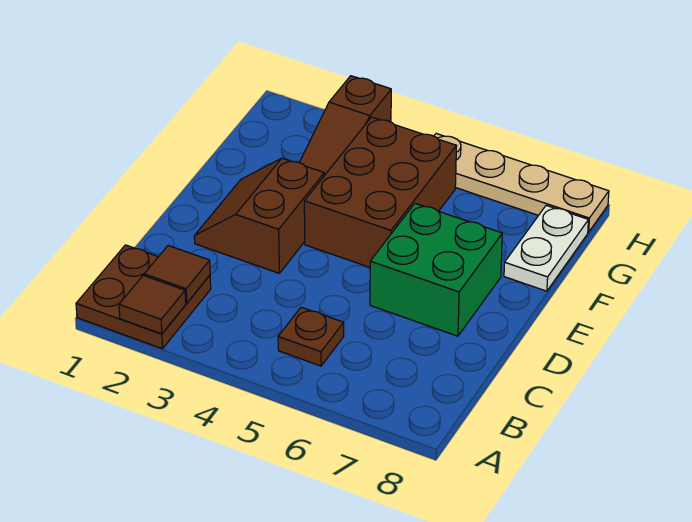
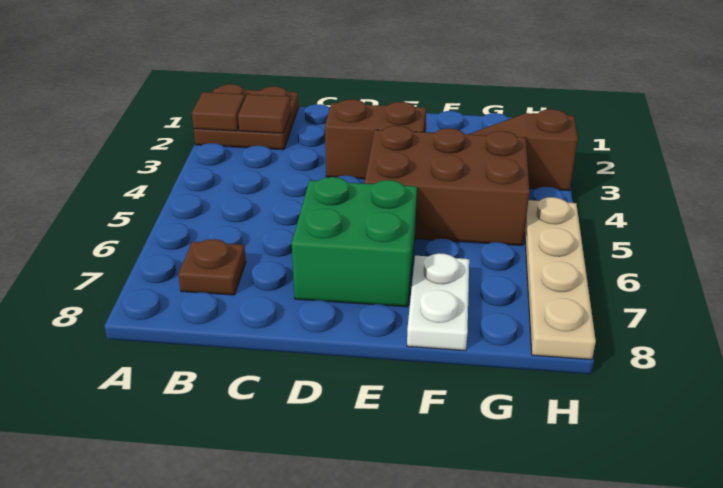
brown 1x1 plate [278,307,344,366] -> brown 1x1 plate moved to [178,239,246,295]
white 1x2 plate [504,205,588,291] -> white 1x2 plate turned to [407,253,469,351]

